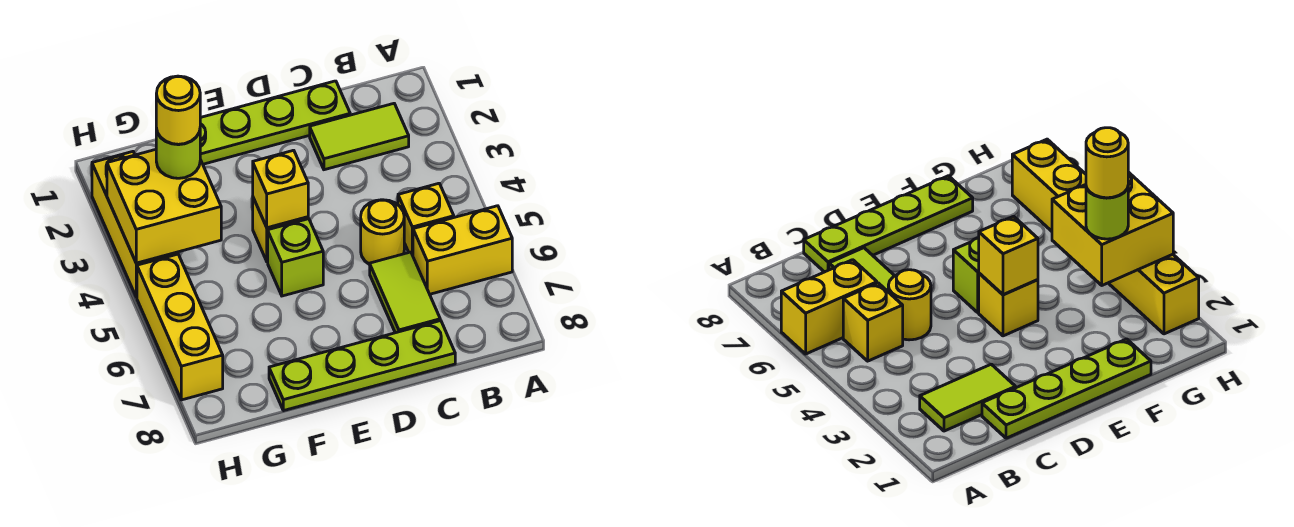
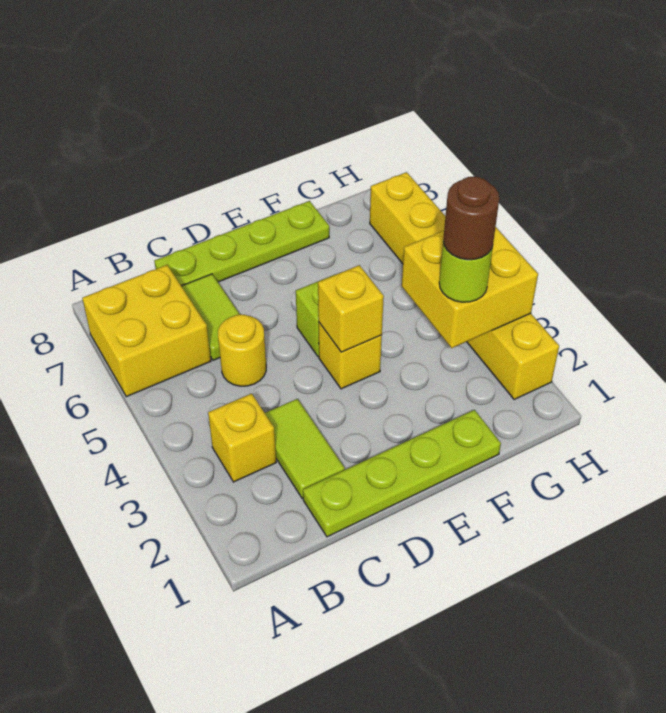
yellow 1x2 brick [413,206,512,294] -> yellow 2x2 brick [82,265,211,397]
lime 1x2 tile [310,104,409,170] -> lime 1x2 tile turned to [265,399,345,498]
yellow 1x1 brick [398,183,454,255] -> yellow 1x1 brick moved to [208,394,276,482]
yellow 1x1 round brick [156,76,200,144] -> brown 1x1 round brick [443,176,499,260]

